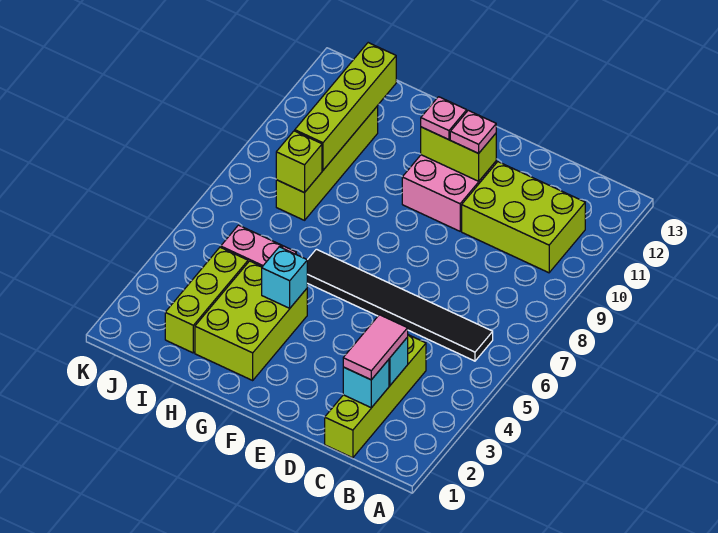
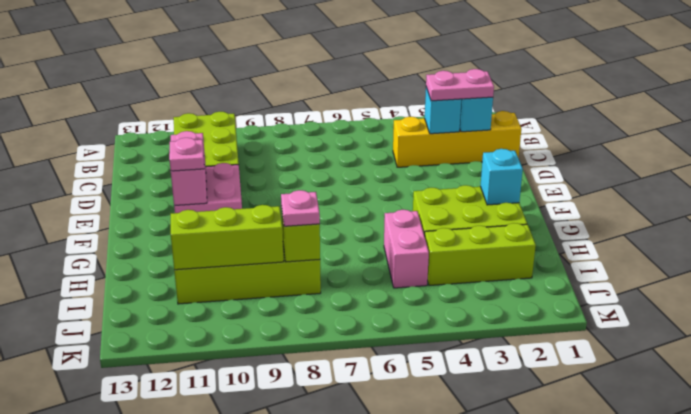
black 1x6 tile [307,249,493,361] -> none
lime 1x4 brick [325,335,426,458] -> yellow 1x4 brick [393,111,521,167]
pink 1x2 tile [343,315,408,380] -> pink 1x2 plate [426,69,494,101]
lime 1x2 brick [421,127,496,181] -> pink 1x2 brick [171,131,207,206]
pink 1x1 plate [450,111,496,153] -> pink 1x1 plate moved to [281,190,320,226]
cyan 1x1 brick [262,247,307,308] -> cyan 1x1 brick moved to [480,149,523,205]
lime 1x4 brick [295,43,396,170] -> lime 1x3 brick [171,205,284,270]

